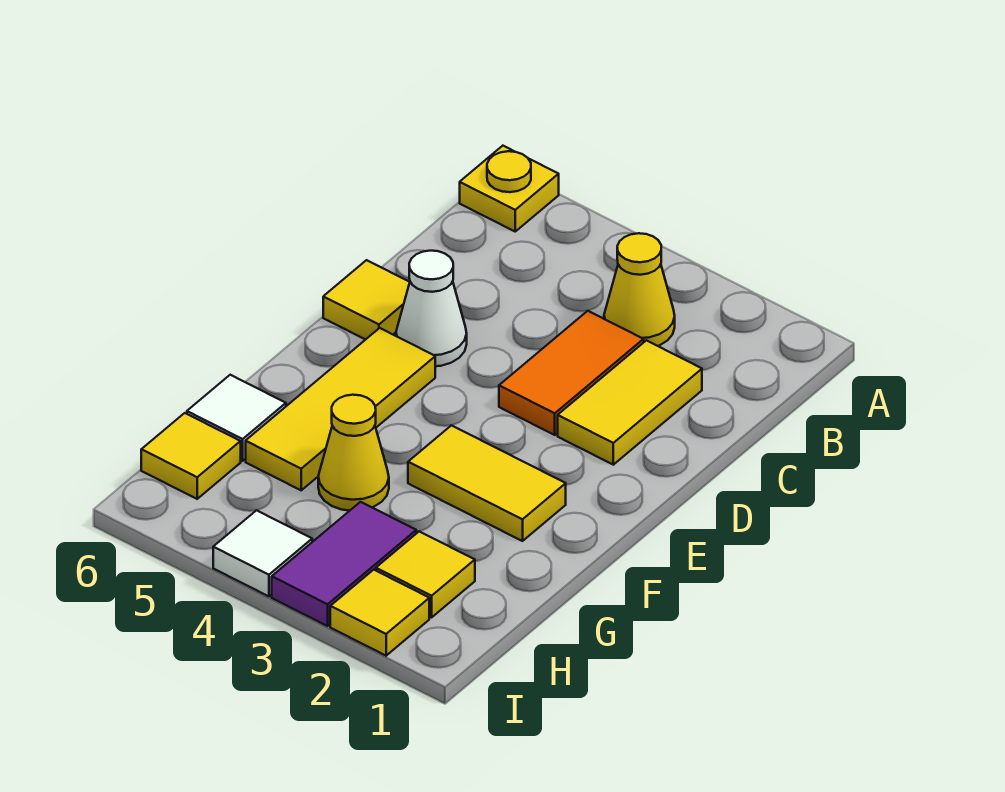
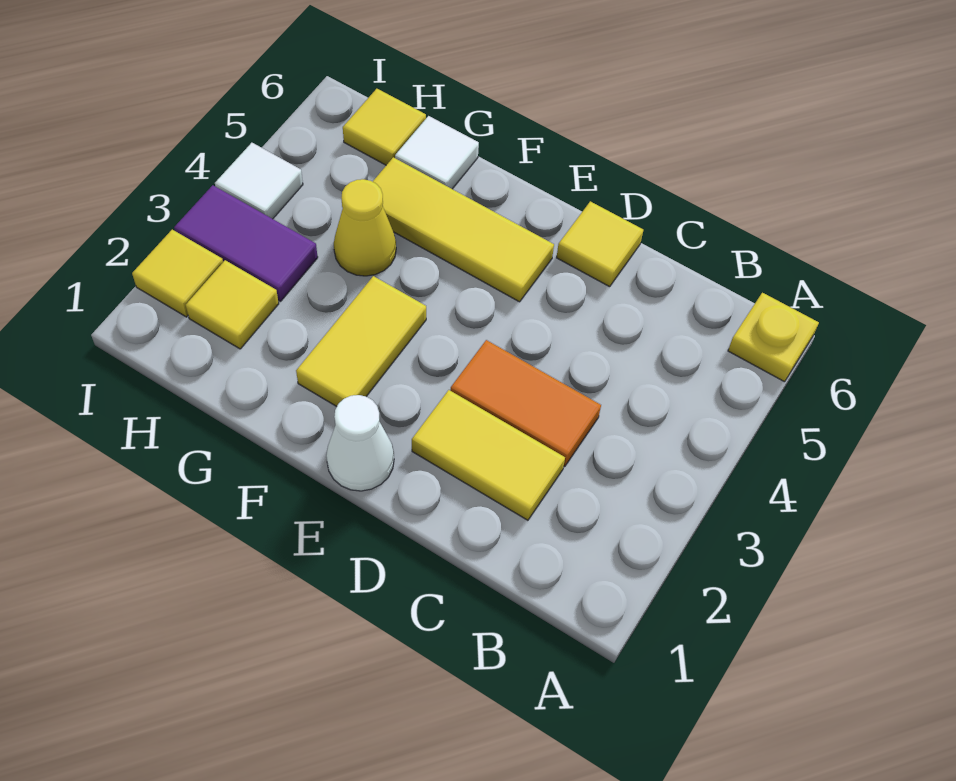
yellow 1x1 cone [604,233,675,346] -> none
white 1x1 cone [396,251,467,366] -> white 1x1 cone moved to [326,395,394,491]

